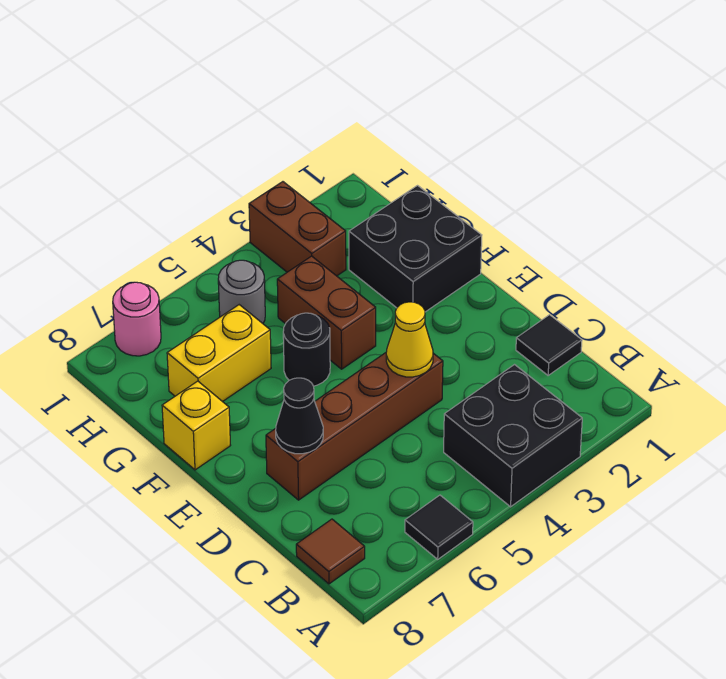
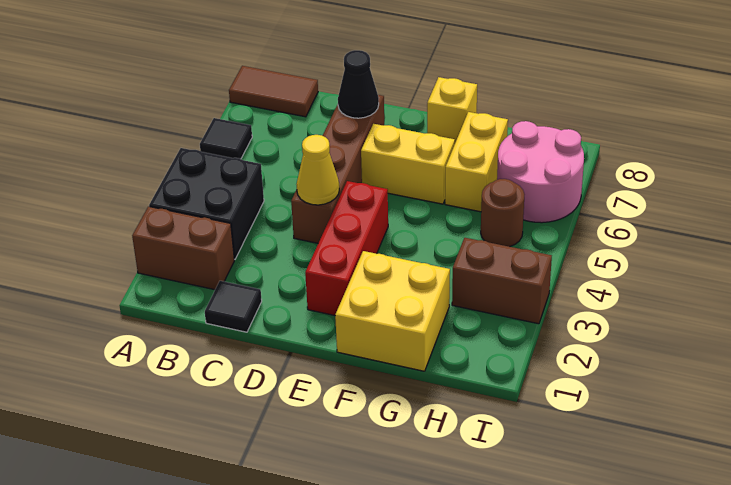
brown 1x1 tile [296,519,365,584] -> brown 1x2 tile [229,66,318,117]
none -> red 1x3 brick [305,181,388,315]
none -> yellow 1x2 brick [361,124,455,204]
black 2x2 brick [349,186,482,312] -> yellow 2x2 brick [335,251,450,371]
brown 1x2 brick [277,256,376,369] -> brown 1x2 brick moved to [132,206,234,290]
black 1x1 round brick [283,313,330,386] -> none
grey 1x1 round brick [218,260,265,323] -> brown 1x1 round brick [481,179,525,247]
pink 1x1 round brick [113,282,161,356] -> pink 2x2 round brick [497,121,584,223]

